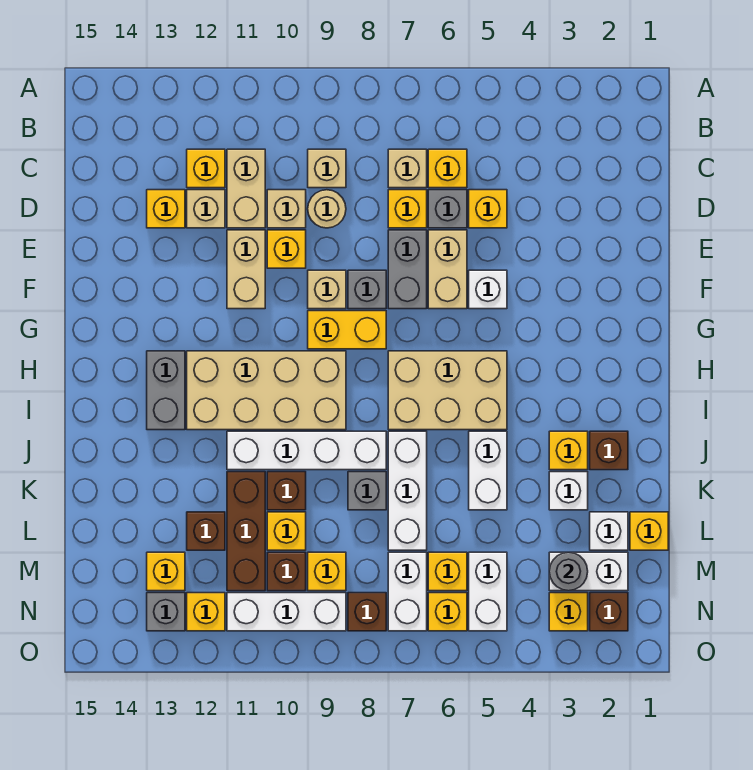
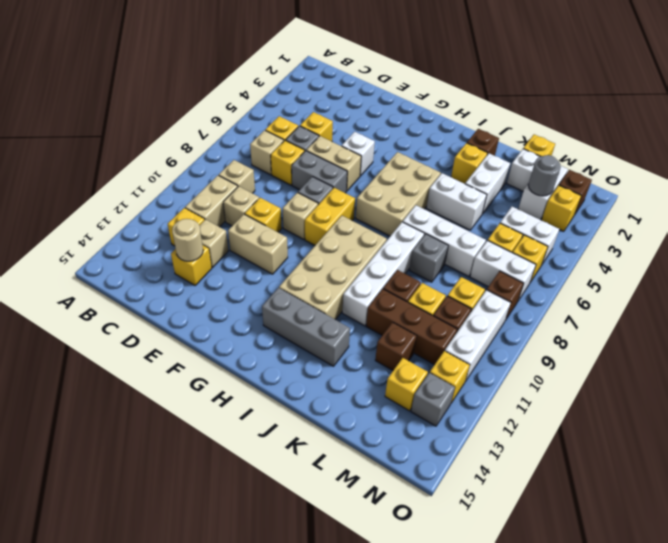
tan 1x2 brick [227,149,265,228] -> tan 1x2 brick turned to [185,175,238,227]
tan 1x1 round brick [308,190,346,228] -> tan 1x1 round brick moved to [172,219,203,261]
grey 1x2 brick [147,351,185,430] -> grey 1x3 brick [262,288,350,366]
white 1x1 brick [549,472,588,510] -> white 1x2 brick [465,153,510,214]

